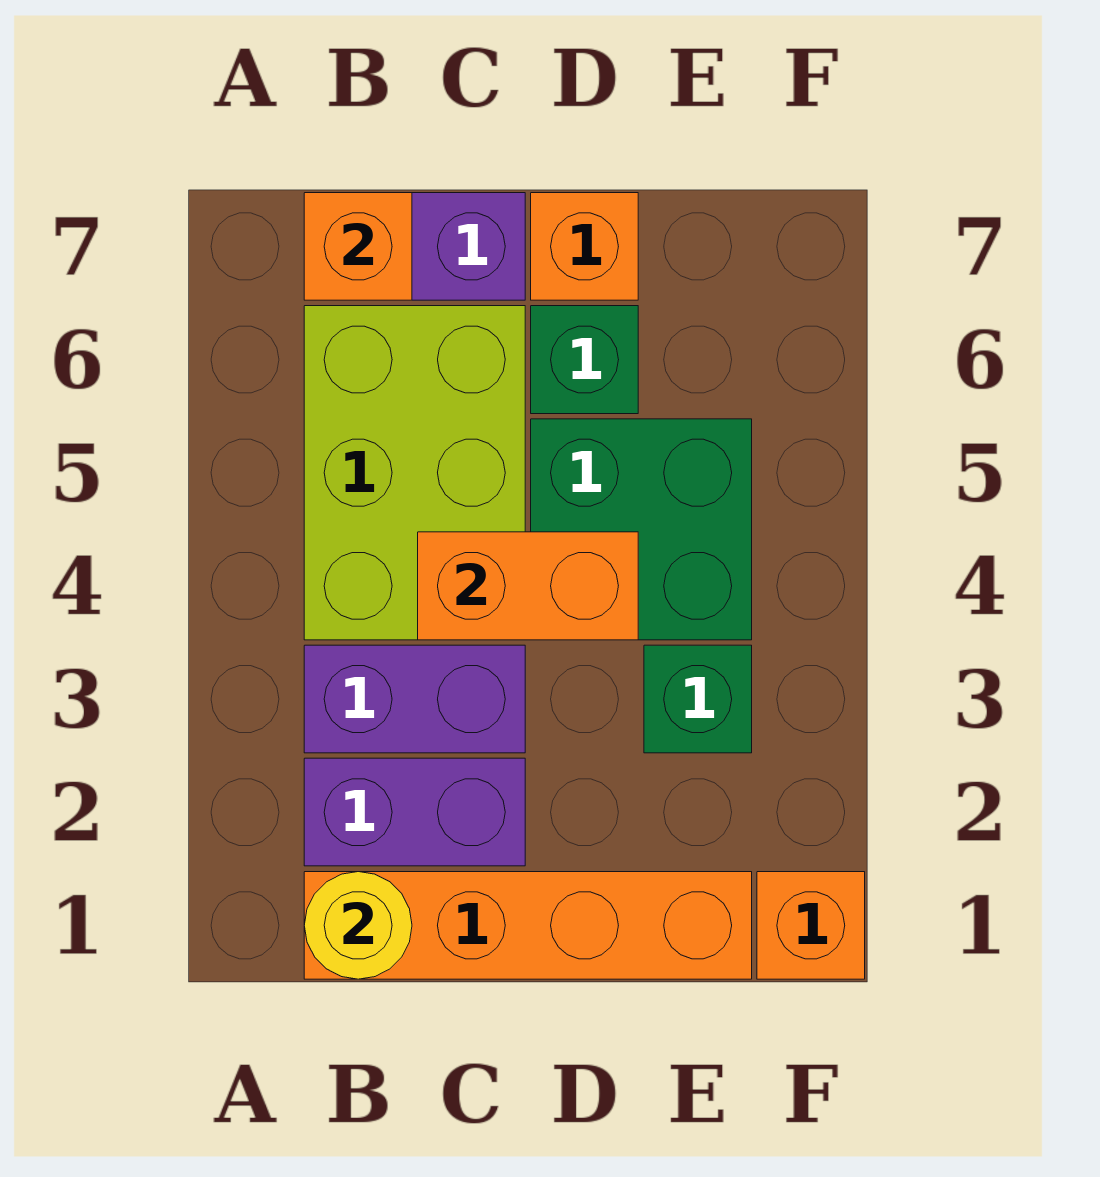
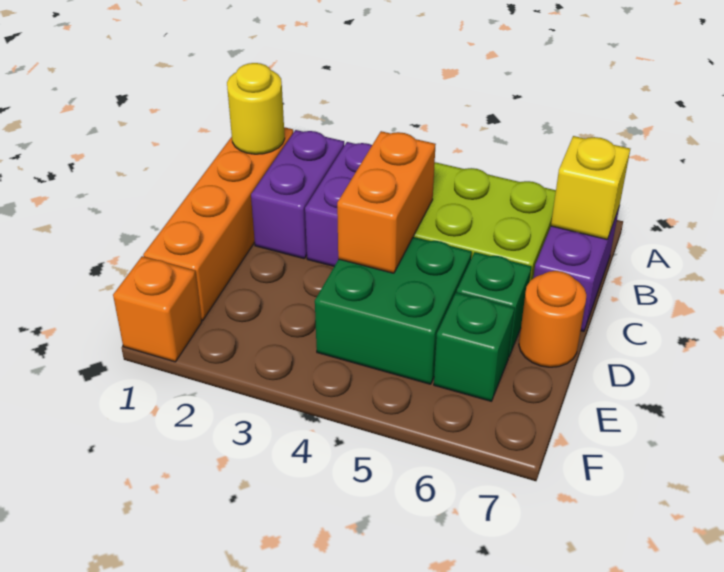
orange 1x1 brick [304,193,412,300] -> yellow 1x1 brick [551,136,630,240]
orange 1x1 brick [531,193,638,300] -> orange 1x1 round brick [519,271,586,367]
green 1x1 brick [644,645,752,753] -> green 1x1 brick moved to [434,292,514,401]

